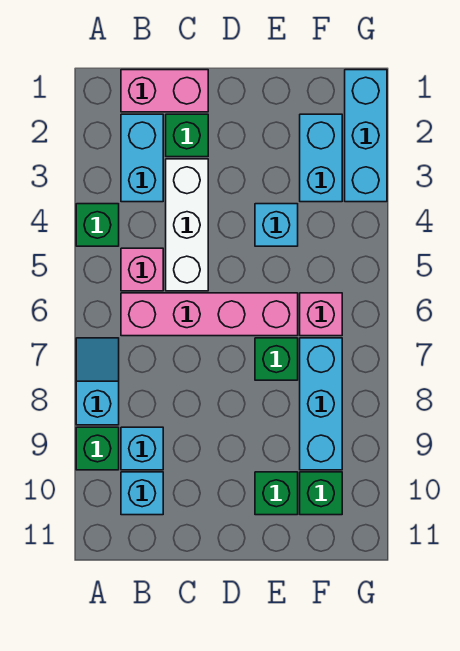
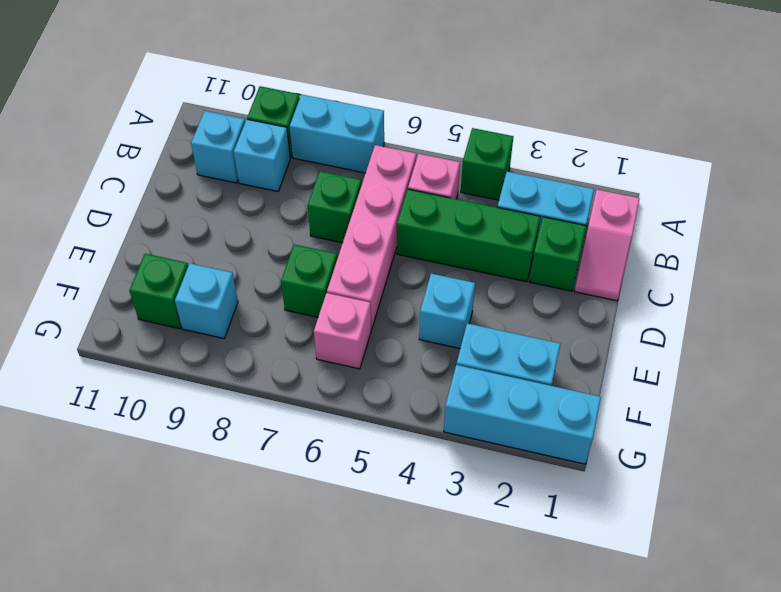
cyan 1x2 slope [76,338,119,425] -> cyan 1x2 brick [290,95,384,173]
pink 1x2 brick [121,70,208,112] -> pink 1x2 slope [574,190,640,301]
white 1x3 brick [166,159,208,291] -> green 1x3 brick [397,189,540,282]
green 1x1 brick [255,472,298,515] -> green 1x1 brick moved to [308,171,361,243]
cyan 1x3 brick [300,338,342,470] -> cyan 1x1 brick [175,263,238,338]

